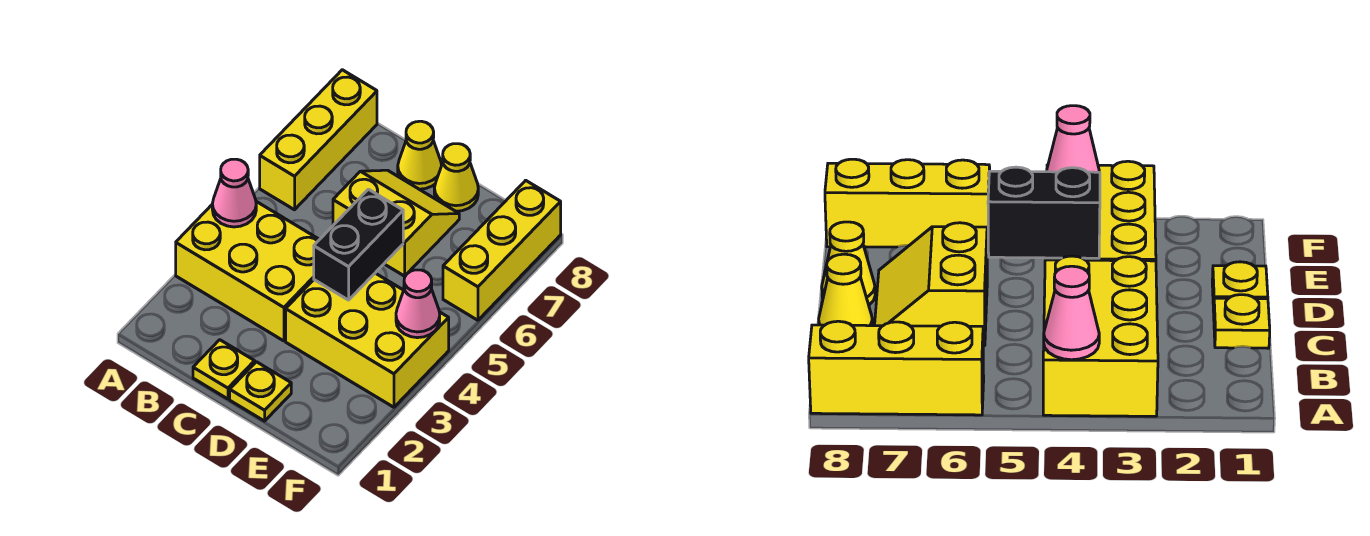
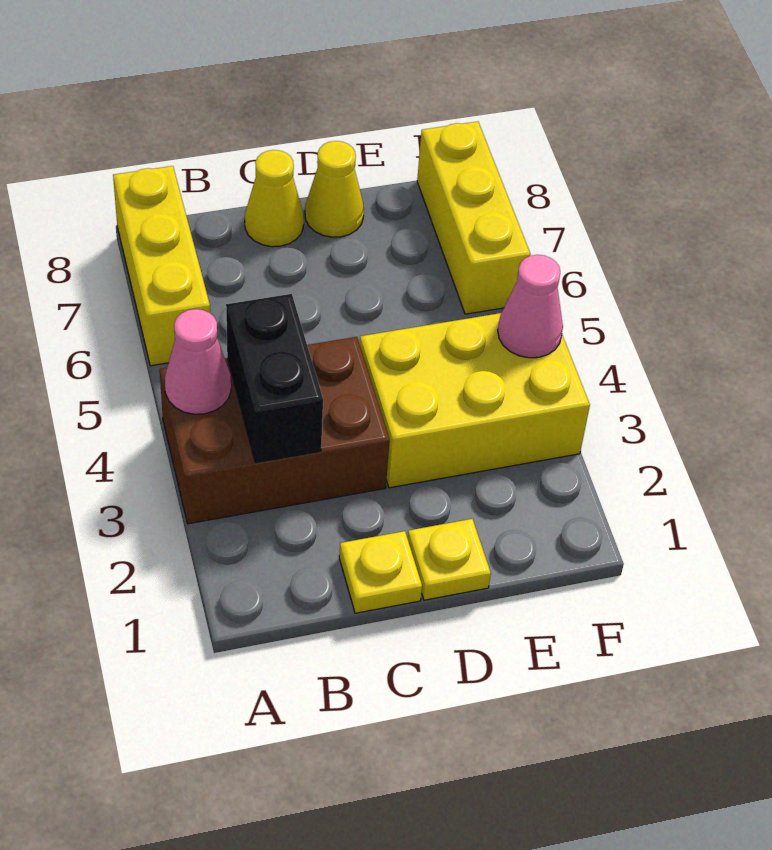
yellow 2x3 brick [176,201,320,341] -> brown 2x3 brick [160,337,390,524]
yellow 2x2 slope [333,170,459,276] -> none
black 1x2 brick [314,189,403,300] -> black 1x2 brick moved to [226,294,323,463]

